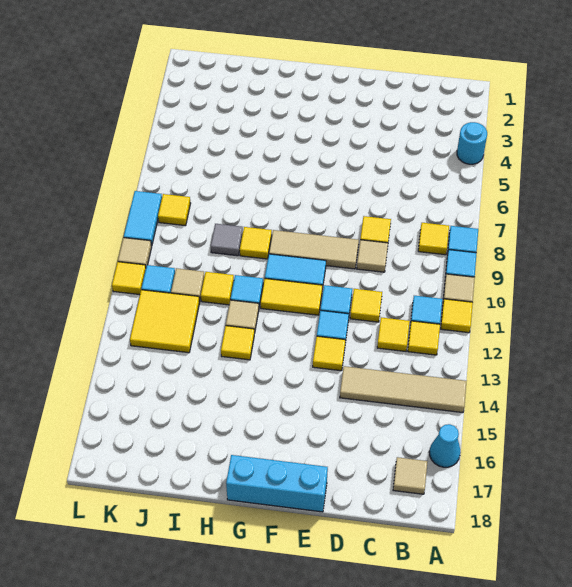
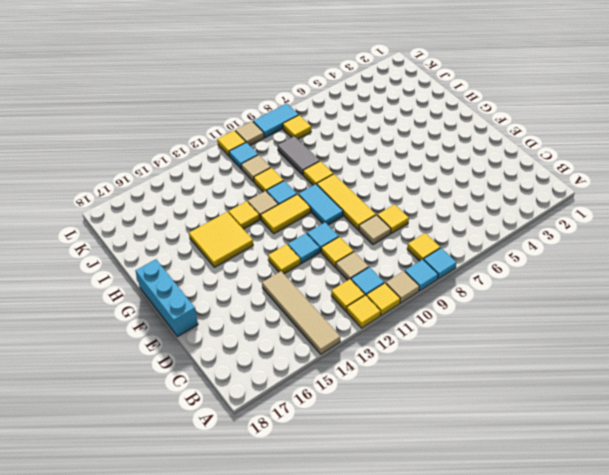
cyan 1x1 round brick [457,122,487,164] -> none
cyan 1x1 cone [429,424,460,467] -> none
tan 1x1 tile [393,457,428,494] -> tan 1x1 tile moved to [336,252,369,280]
yellow 1x1 tile [377,317,410,351] -> yellow 1x1 tile moved to [347,295,381,328]
tan 1x3 tile [269,230,359,269] -> yellow 1x3 tile [317,174,376,230]
yellow 1x2 tile [260,279,323,315] -> yellow 1x2 tile turned to [261,194,311,234]
grey 1x1 tile [211,224,243,256] -> grey 1x2 tile [278,136,320,175]
yellow 2x2 tile [130,290,200,353] -> yellow 2x2 tile moved to [189,212,253,267]

